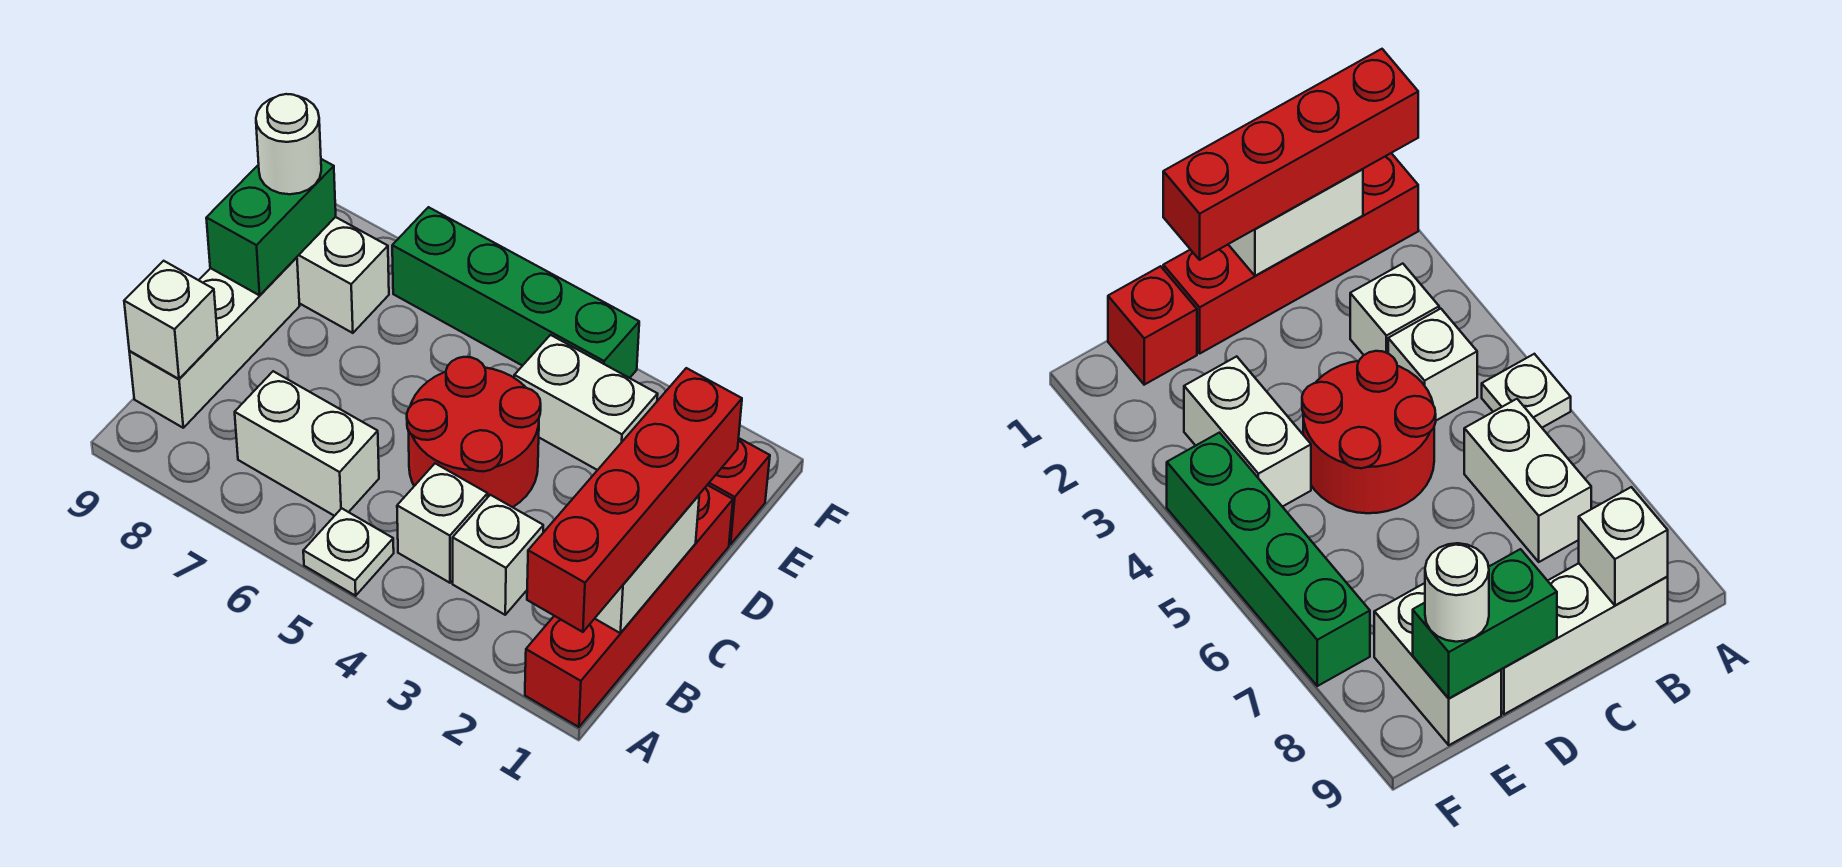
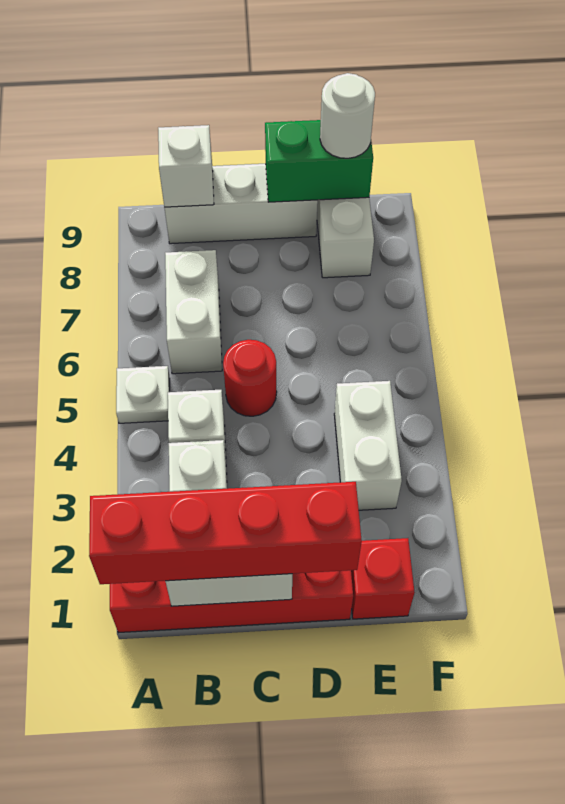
red 2x2 round brick [407,357,541,507] -> red 1x1 round brick [223,340,277,416]
green 1x4 brick [392,207,639,378] -> none

